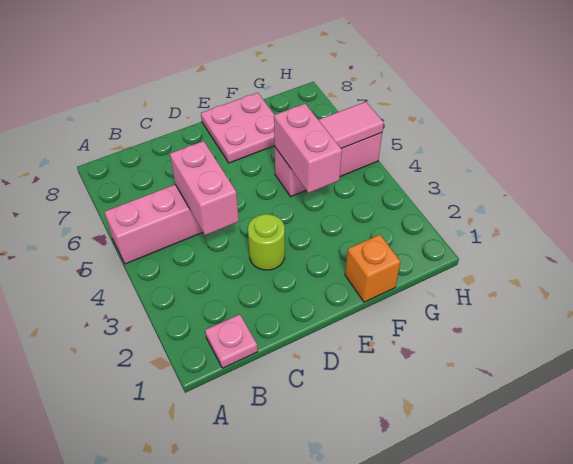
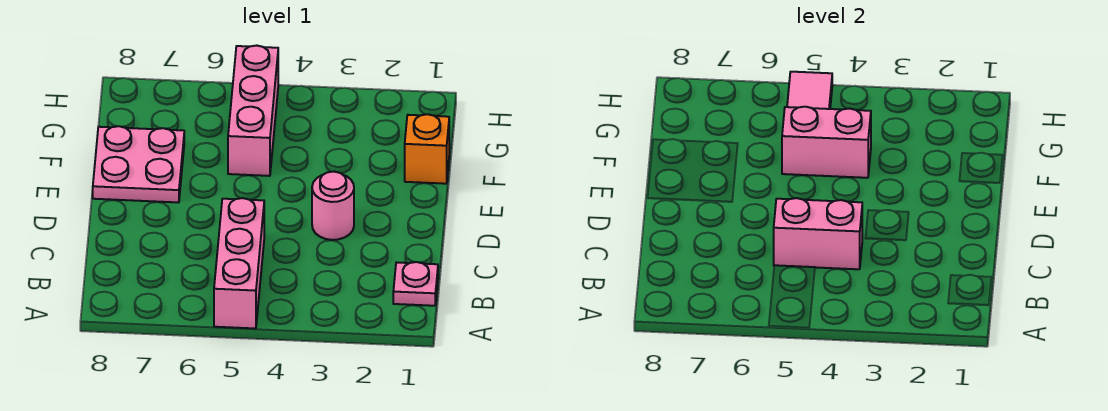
lime 1x1 round brick [248,214,285,270] -> pink 1x1 round brick [312,172,354,240]

